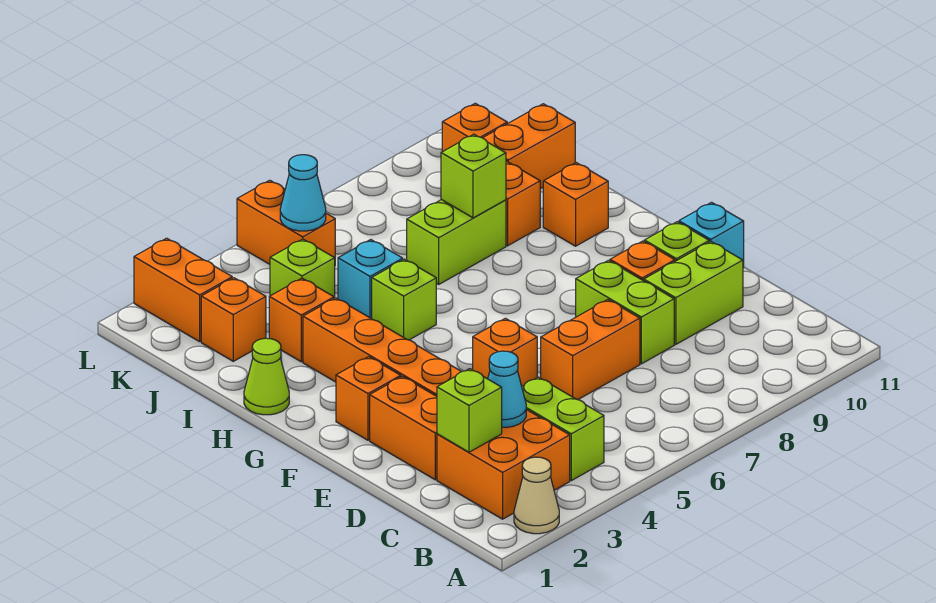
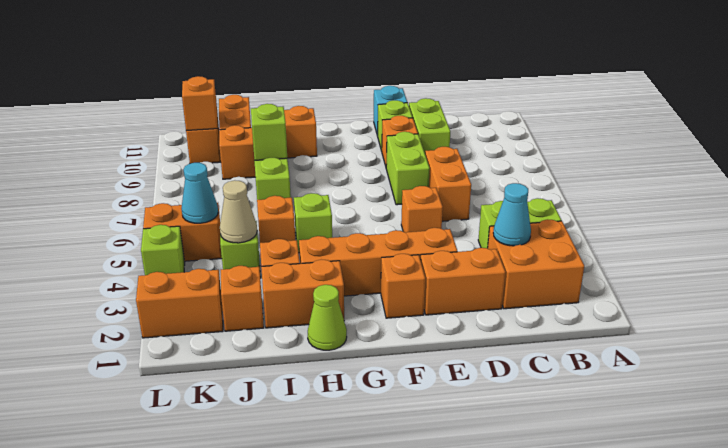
tan 1x1 cone [514,457,559,534] -> tan 1x1 cone moved to [220,180,257,243]
lime 1x1 brick [437,369,502,452] -> lime 1x1 brick moved to [141,225,185,275]
lime 1x2 brick [576,260,674,364] -> lime 1x2 brick turned to [386,132,430,205]
none -> orange 1x2 brick [261,260,344,328]
cyan 1x1 brick [338,240,403,319] -> orange 1x1 brick [257,196,295,243]
none -> orange 1x1 brick [182,76,218,130]

